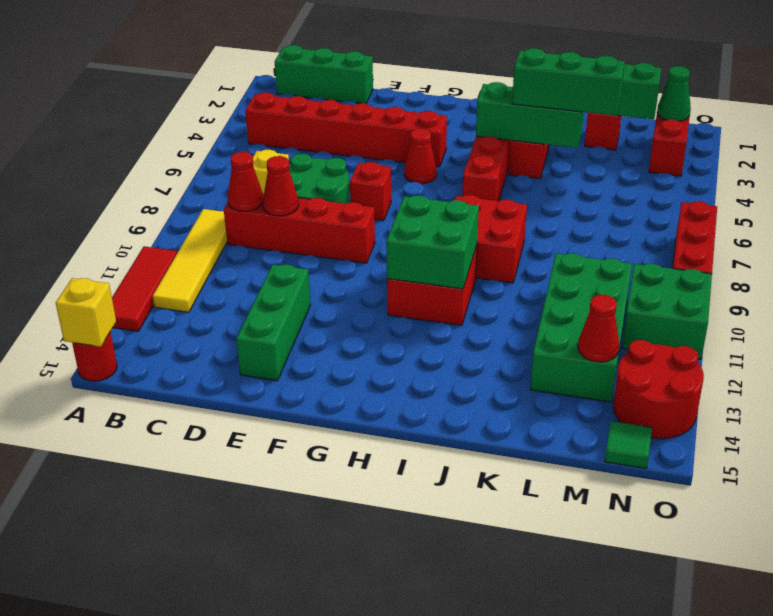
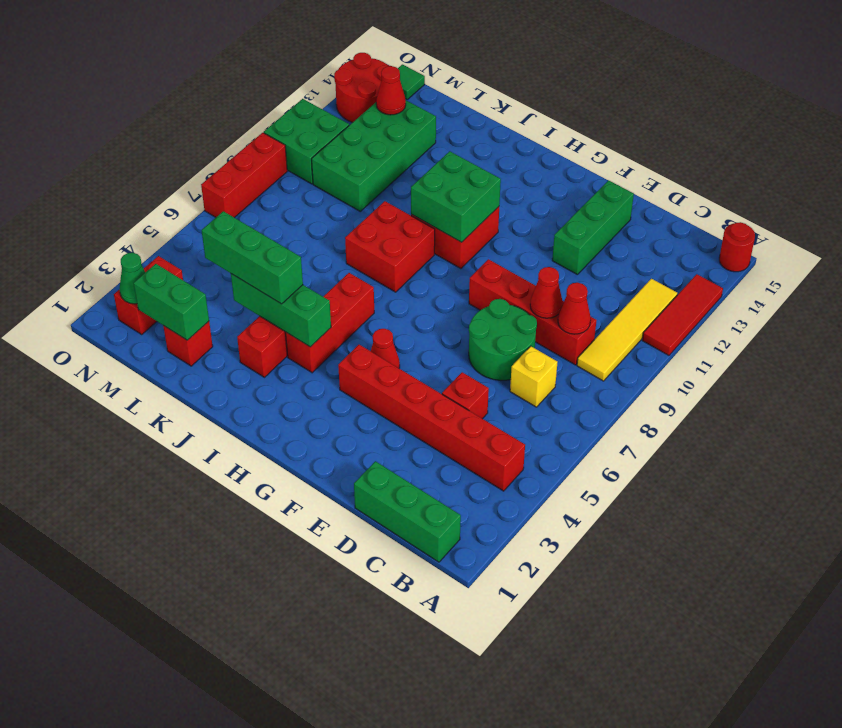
yellow 1x1 brick [56,278,116,347] -> none
red 1x1 brick [350,162,391,221] -> red 1x1 brick moved to [442,372,489,419]

